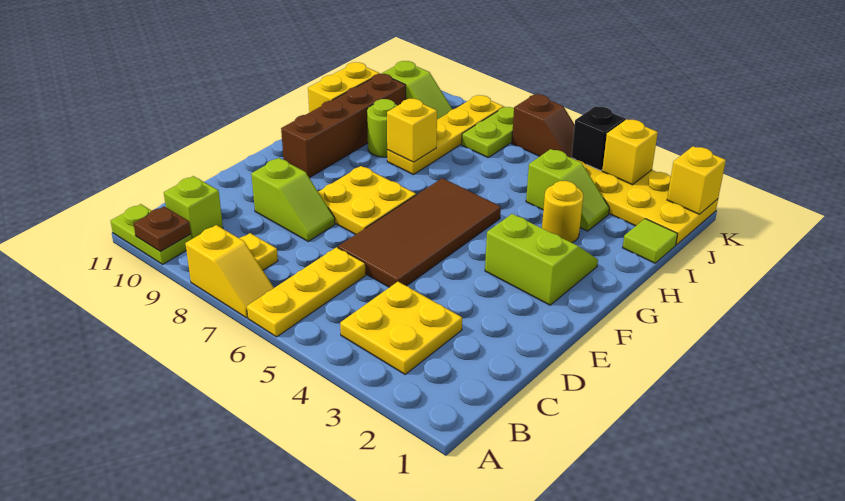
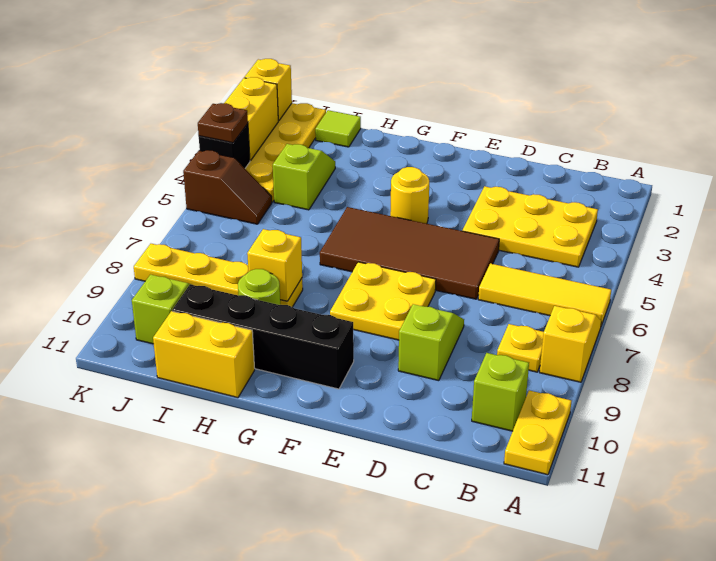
yellow 1x3 plate [247,247,366,337] -> yellow 1x3 tile [478,263,611,325]
lime 1x2 plate [111,204,192,264] -> yellow 1x2 plate [504,391,571,475]
brown 1x1 plate [134,206,191,251] -> brown 1x1 plate moved to [198,103,248,143]
yellow 2x2 plate [340,282,462,374] -> yellow 2x3 plate [462,186,598,267]
lime 2x2 slope [485,214,598,305] -> none
brown 1x4 brick [281,73,406,178] -> black 1x4 brick [172,284,354,389]
yellow 1x1 round brick [542,181,583,243] -> yellow 1x1 round brick moved to [390,167,429,224]
lime 1x2 plate [462,107,514,157] -> none
yellow 1x1 brick [602,119,658,185] -> yellow 1x2 brick [225,77,278,161]
brown 1x2 slope [512,94,575,158] -> brown 1x2 slope turned to [183,150,272,224]

